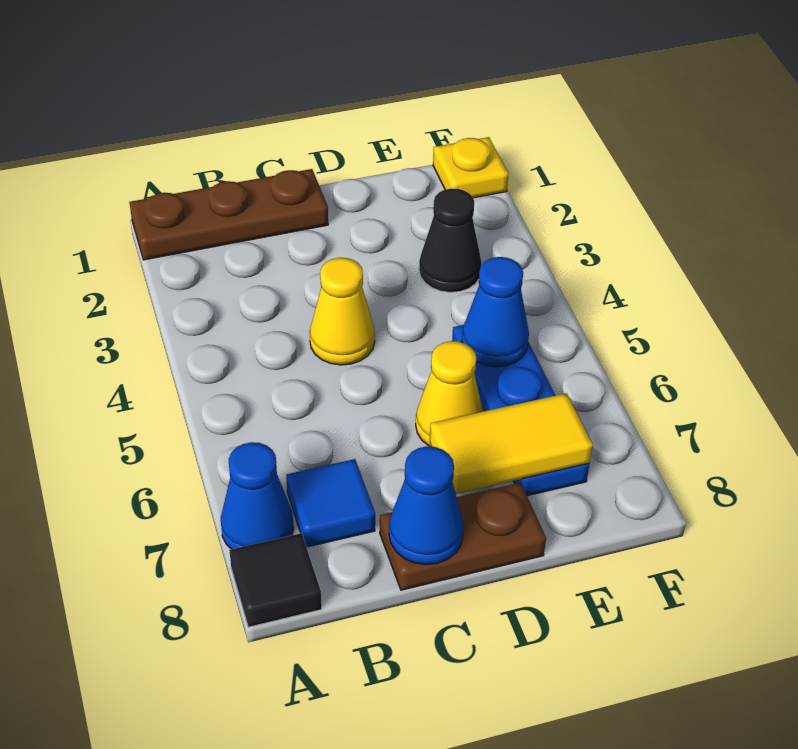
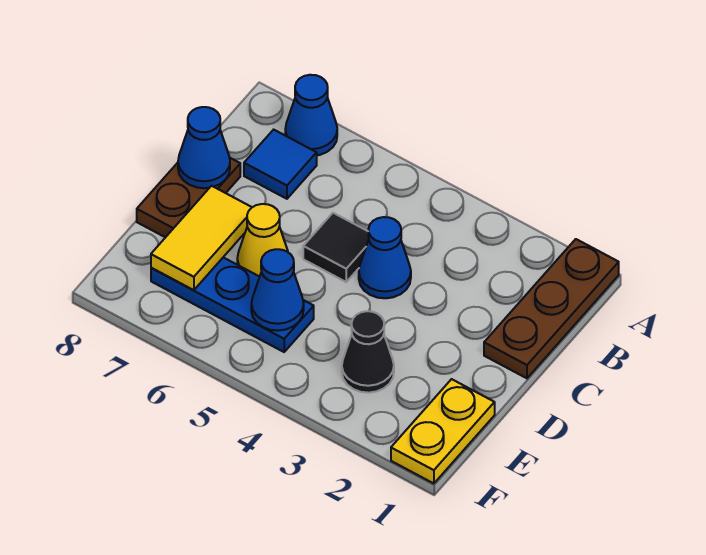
black 1x1 tile [229,533,322,627] -> black 1x1 tile moved to [303,213,369,282]
yellow 1x1 cone [310,258,375,365] -> blue 1x1 cone [359,217,411,298]
yellow 1x1 plate [433,137,509,198] -> yellow 1x2 plate [391,379,495,484]

